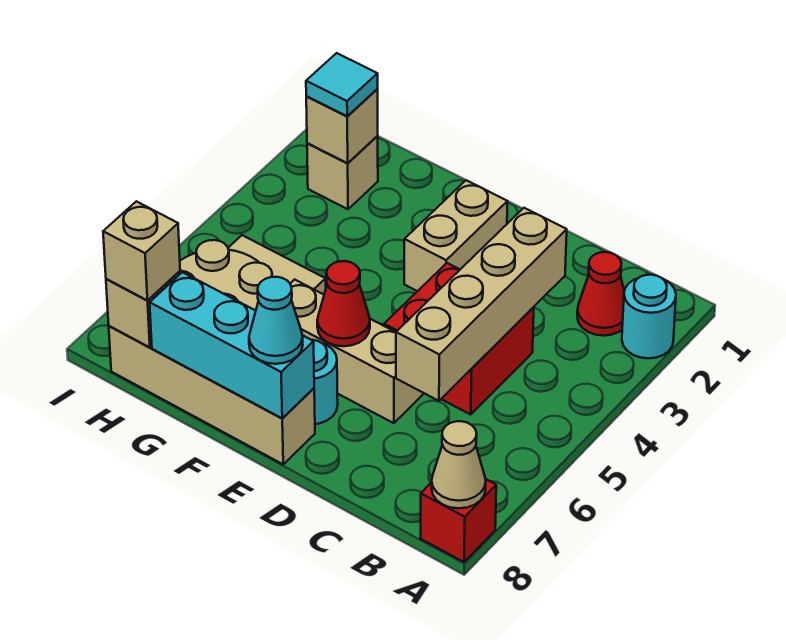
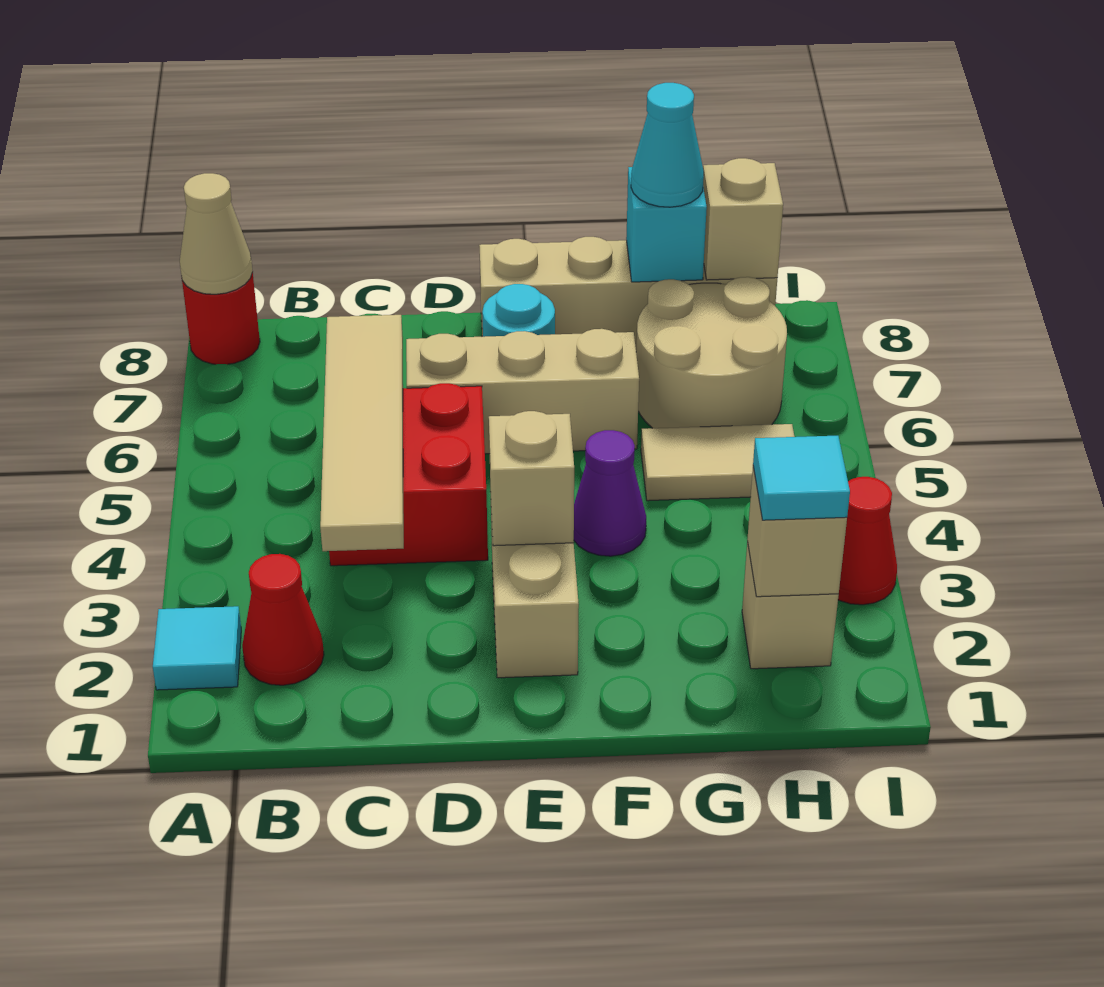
cyan 1x1 round brick [622,275,676,358] -> cyan 1x1 tile [153,606,241,690]
red 1x1 brick [421,479,496,562] -> red 1x1 round brick [182,272,260,364]
tan 1x4 brick [396,208,567,401] -> tan 1x4 tile [320,315,404,551]
red 1x1 cone [317,261,370,346] -> red 1x1 cone moved to [838,477,897,605]
cyan 1x3 brick [150,272,314,418] -> cyan 1x1 brick [626,167,707,282]
cyan 1x1 cone [249,277,303,364] -> cyan 1x1 cone moved to [631,83,704,207]
none -> purple 1x1 cone [574,430,646,556]
tan 1x1 brick [103,201,180,300] -> tan 1x1 brick moved to [489,411,574,546]

